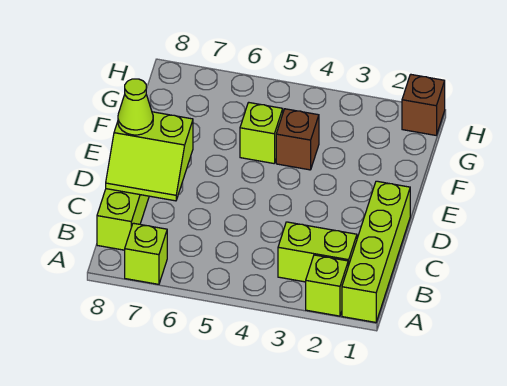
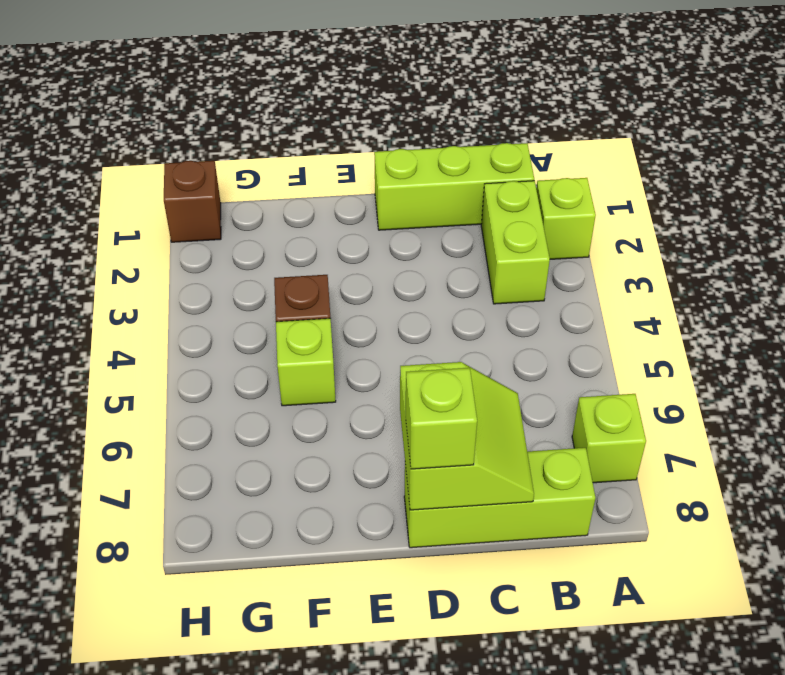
lime 1x4 brick [342,181,410,322] -> lime 1x3 brick [374,143,534,230]
lime 1x1 cone [118,79,153,135] -> lime 1x1 brick [406,368,477,469]

